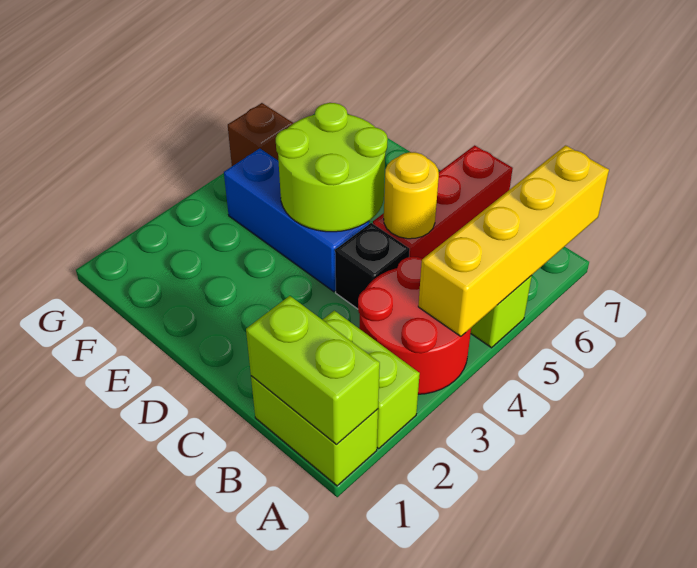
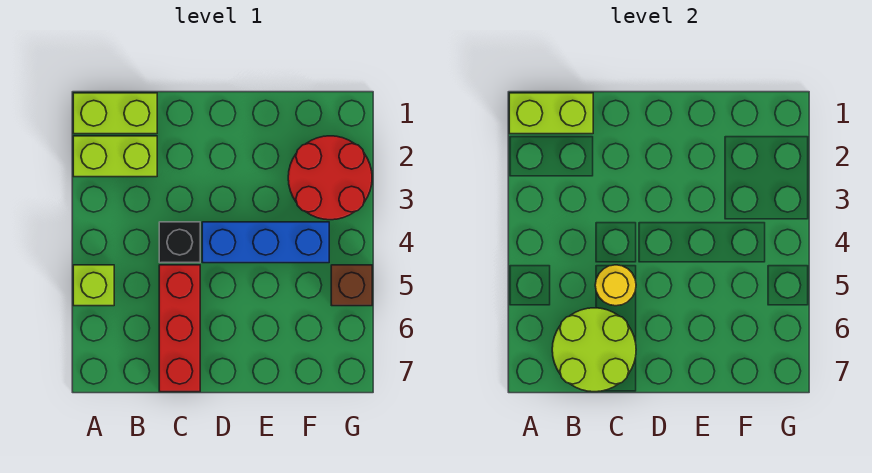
red 2x2 round brick [358,257,471,394] -> red 2x2 round brick moved to [288,136,372,220]
yellow 1x4 brick [418,145,609,336] -> none
lime 2x2 round brick [276,103,388,232] -> lime 2x2 round brick moved to [552,308,636,392]

